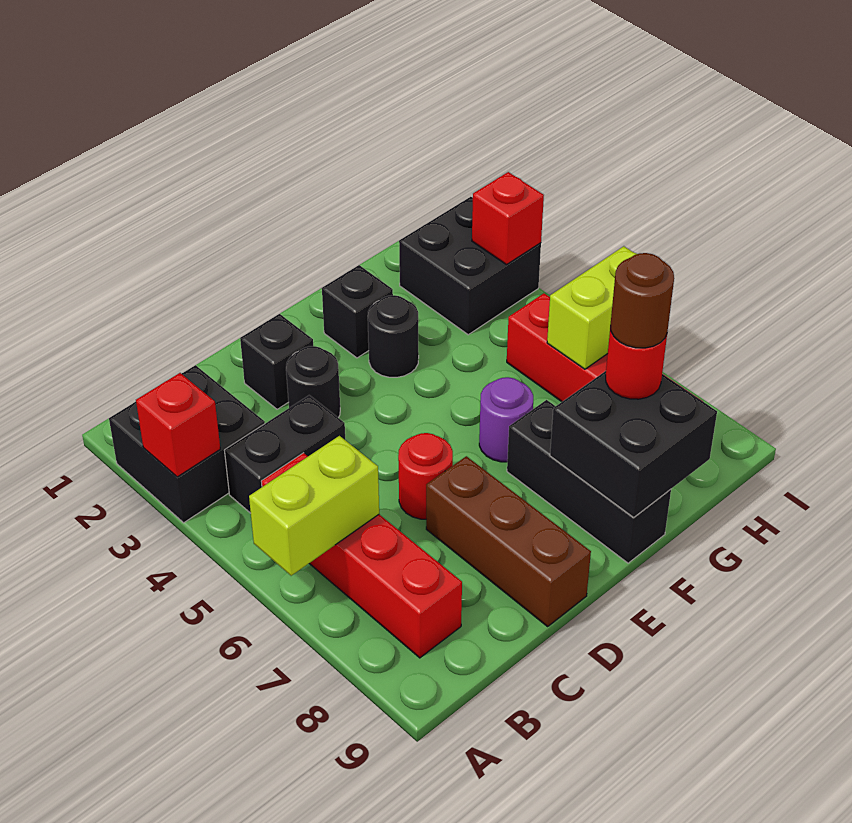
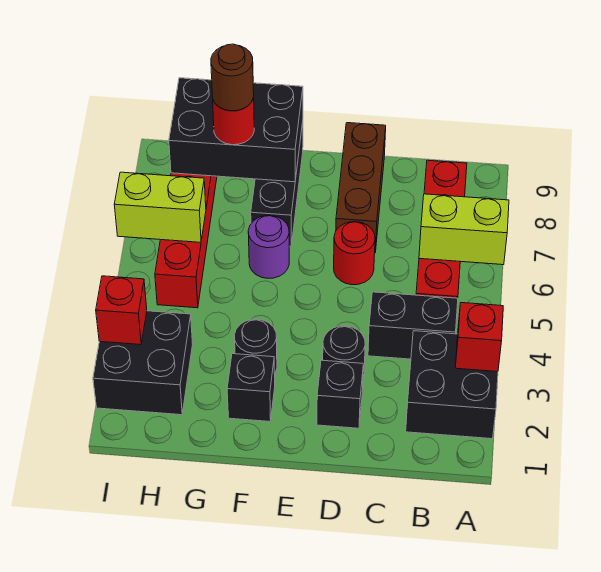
black 2x2 brick [550,371,717,517] -> black 2x3 brick [169,78,303,182]

